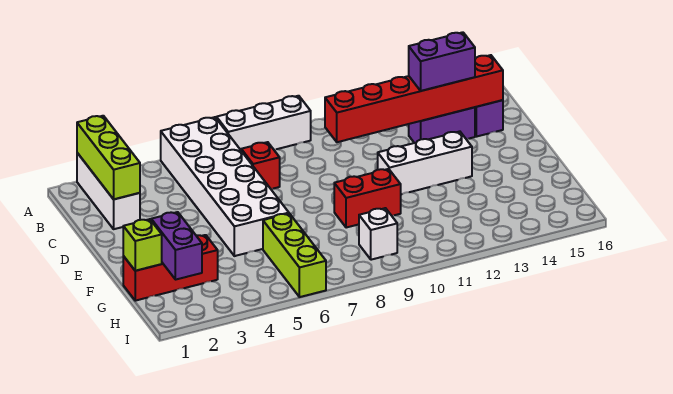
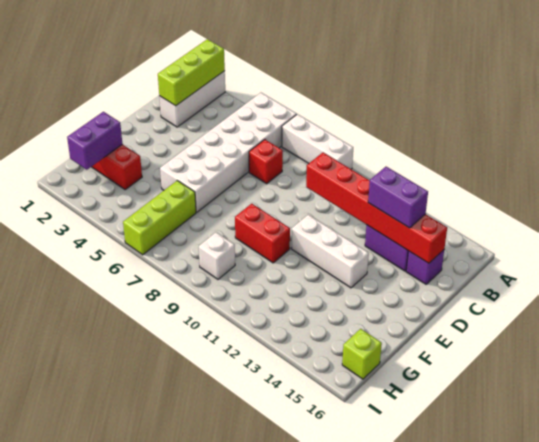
lime 1x1 brick [123,219,162,271] -> lime 1x1 brick moved to [342,329,382,379]

